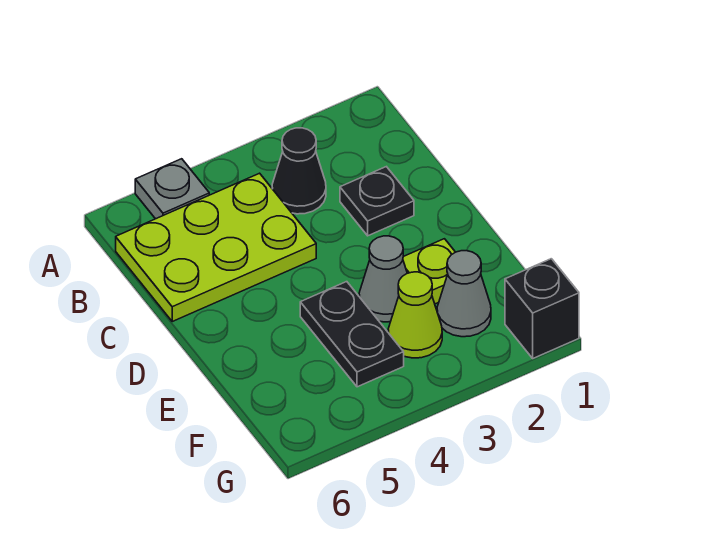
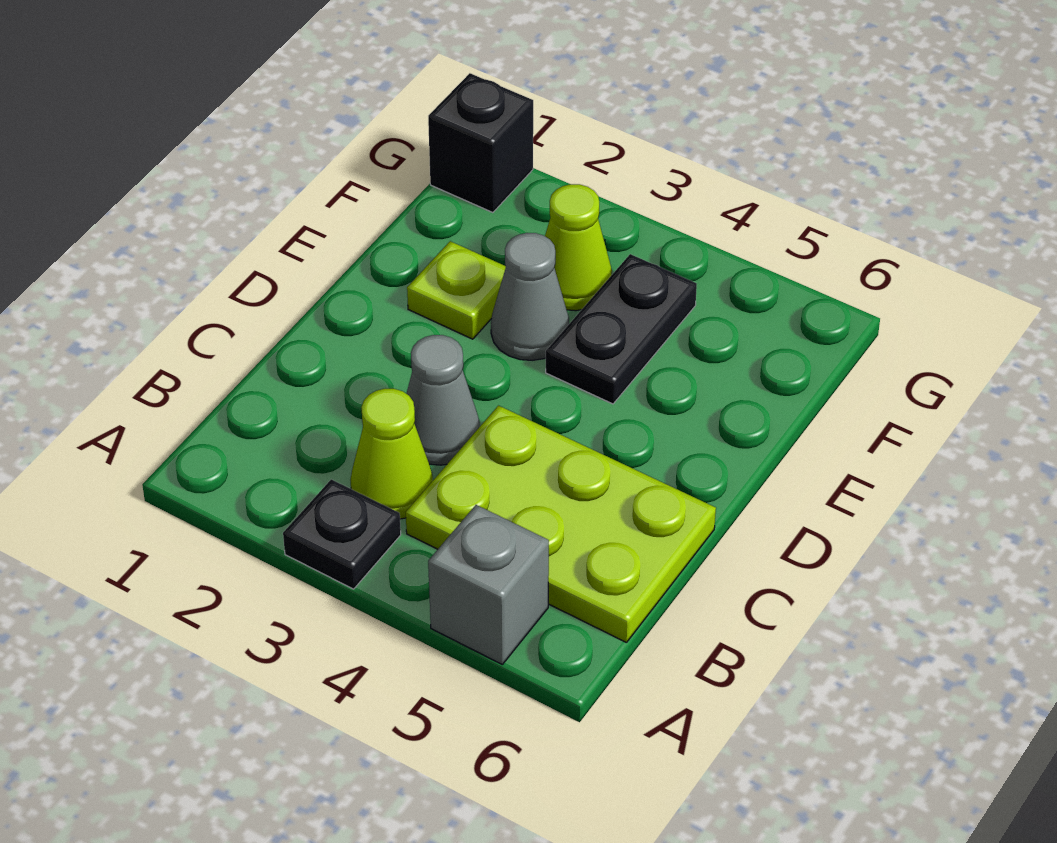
grey 1x1 plate [135,159,209,219] -> grey 1x1 brick [428,505,549,664]
black 1x1 cone [272,128,326,214] -> lime 1x1 cone [350,389,433,519]
black 1x1 plate [340,167,414,236] -> black 1x1 plate moved to [283,479,401,589]
grey 1x1 cone [437,251,491,337] -> grey 1x1 cone moved to [406,335,480,465]

